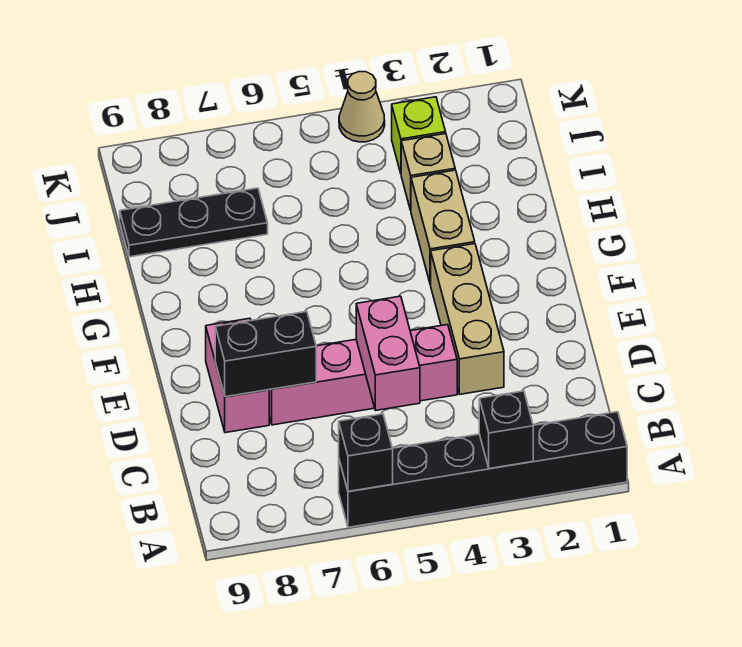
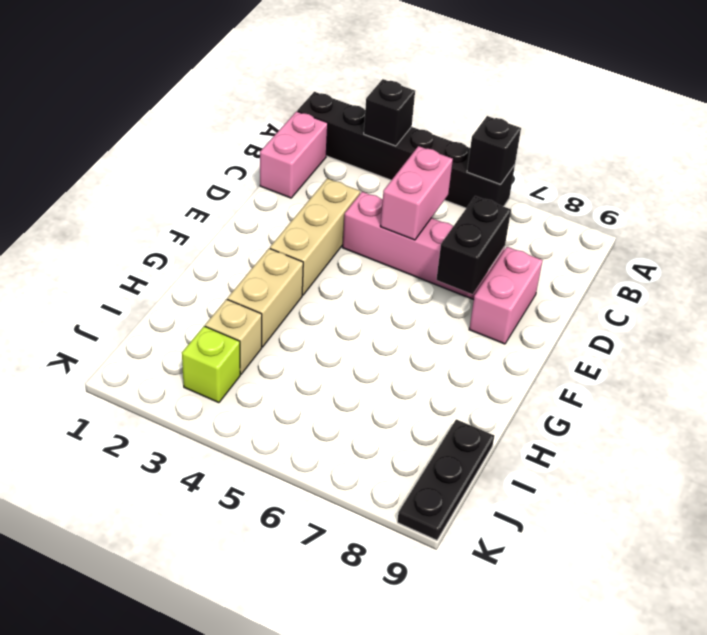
none -> pink 1x2 brick [260,111,328,198]
black 1x2 brick [215,312,316,397] -> black 1x2 brick turned to [436,196,511,294]
black 1x3 plate [120,188,268,257] -> black 1x3 plate turned to [397,419,494,540]
tan 1x1 cone [339,72,385,142] -> none

